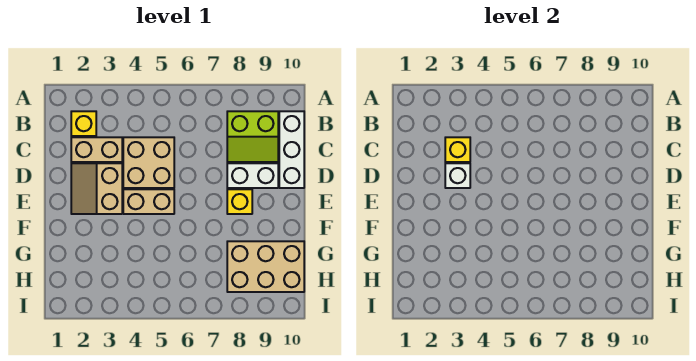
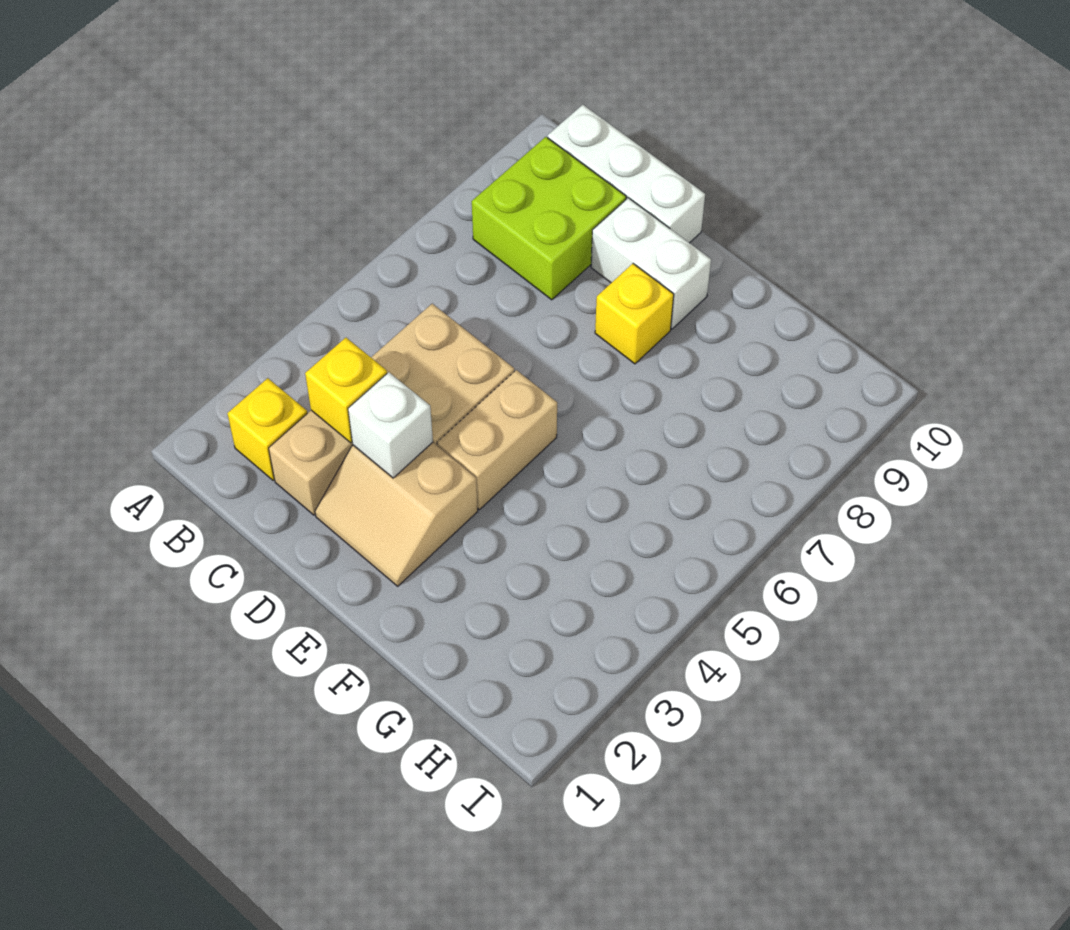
lime 2x2 slope [227,111,278,162] -> lime 2x2 brick [472,137,626,300]
white 1x2 brick [227,163,278,188] -> white 1x2 brick turned to [591,198,711,329]
tan 2x3 brick [227,241,304,292] -> none

